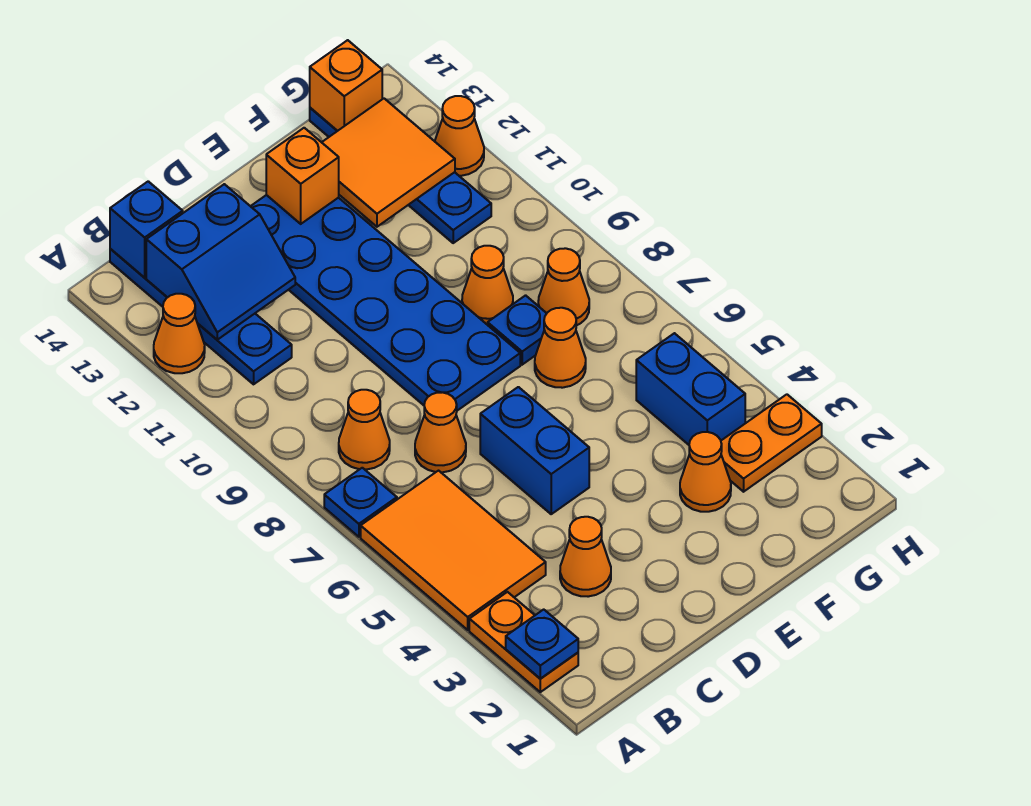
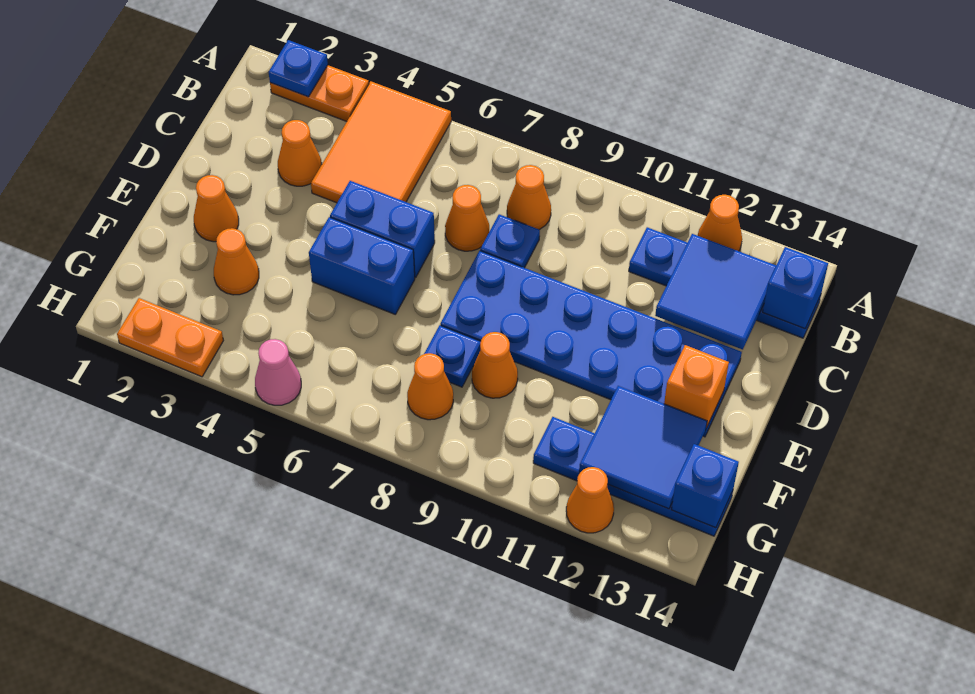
orange 2x3 tile [361,471,546,630] -> orange 2x3 tile turned to [311,81,451,203]
blue 1x1 plate [324,468,397,537] -> blue 1x1 plate moved to [480,214,540,268]
blue 2x2 slope [146,184,295,340] -> blue 2x2 tile [655,234,776,350]
orange 1x1 cone [535,308,586,388] -> orange 1x1 cone moved to [194,175,239,242]
orange 2x2 tile [322,99,455,227] -> blue 2x2 tile [579,386,707,509]
orange 1x2 plate [721,394,822,492] -> orange 1x2 plate turned to [117,298,223,377]
blue 1x2 brick [636,333,745,445] -> blue 1x2 brick moved to [309,217,415,314]
orange 1x1 brick [310,40,382,131] -> blue 1x1 brick [671,444,739,528]
none -> pink 1x1 cone [255,339,301,405]

